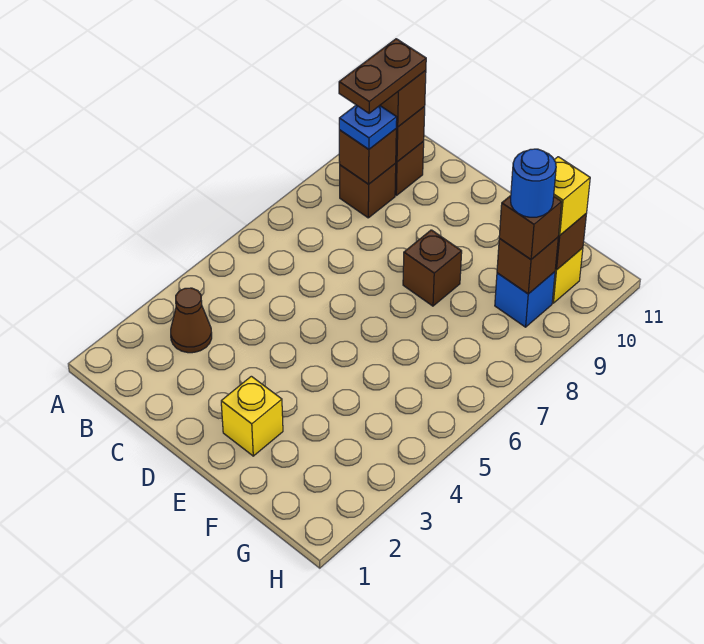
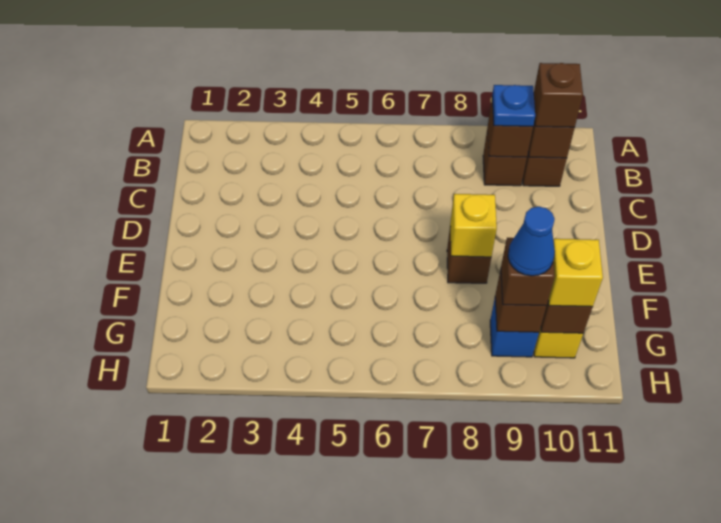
brown 1x1 cone [171,288,212,353] -> none
brown 1x2 plate [339,39,426,113] -> none
yellow 1x1 brick [221,376,283,456] -> yellow 1x1 brick moved to [450,194,497,257]
blue 1x1 round brick [511,149,556,217] -> blue 1x1 cone [508,206,555,276]

